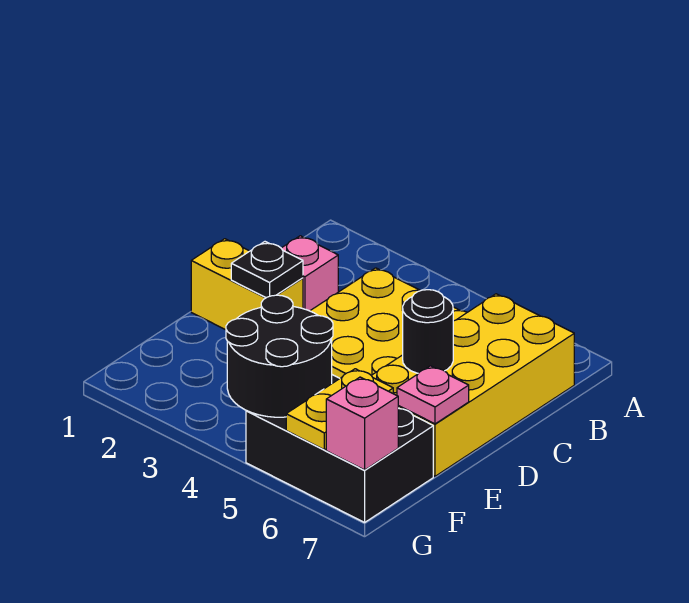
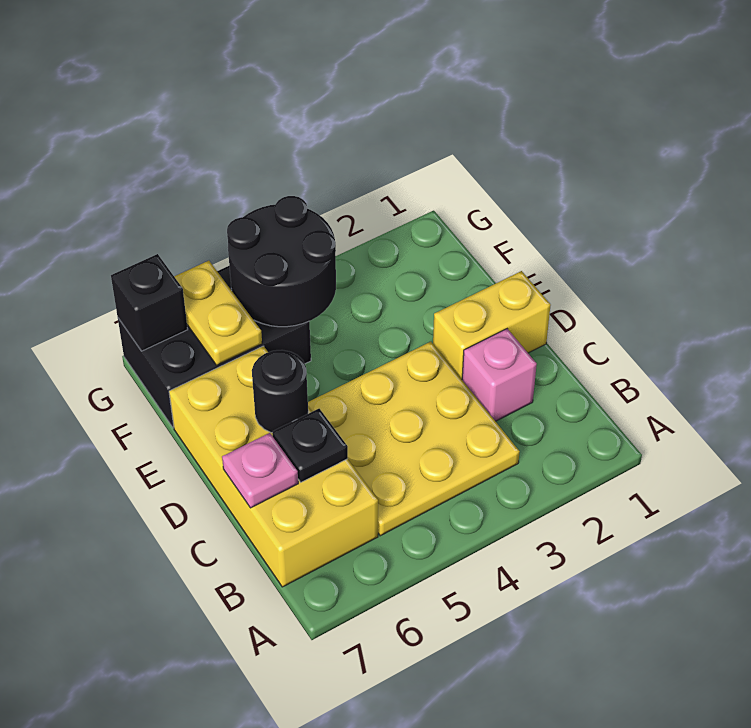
black 1x1 plate [231,242,303,298] -> black 1x1 plate moved to [272,409,348,482]
pink 1x1 plate [397,366,469,424] -> pink 1x1 plate moved to [222,433,298,508]
pink 1x1 brick [326,377,398,470] -> black 1x1 brick [111,254,188,351]

